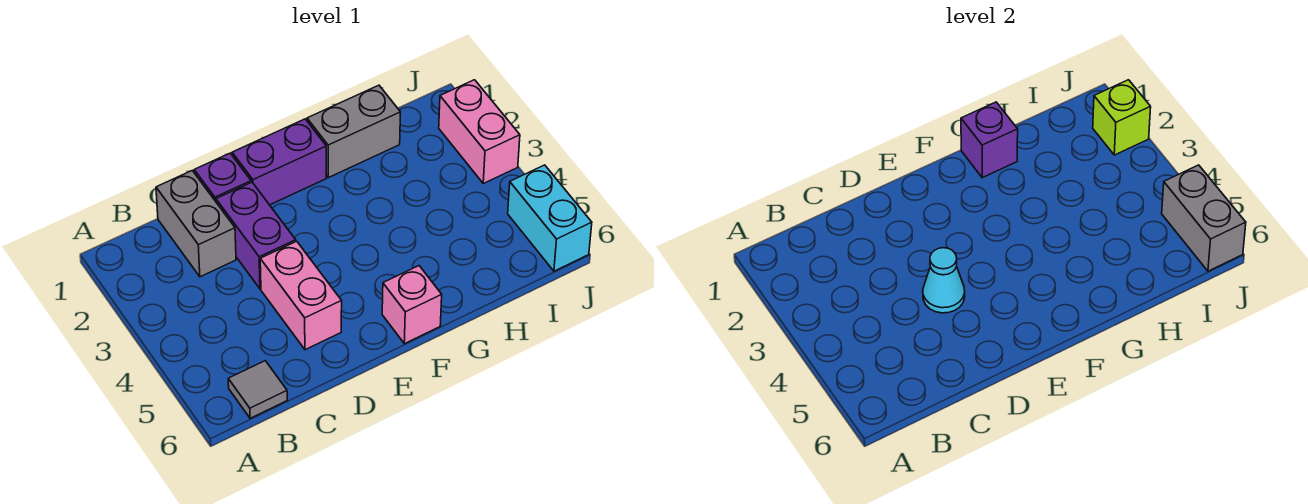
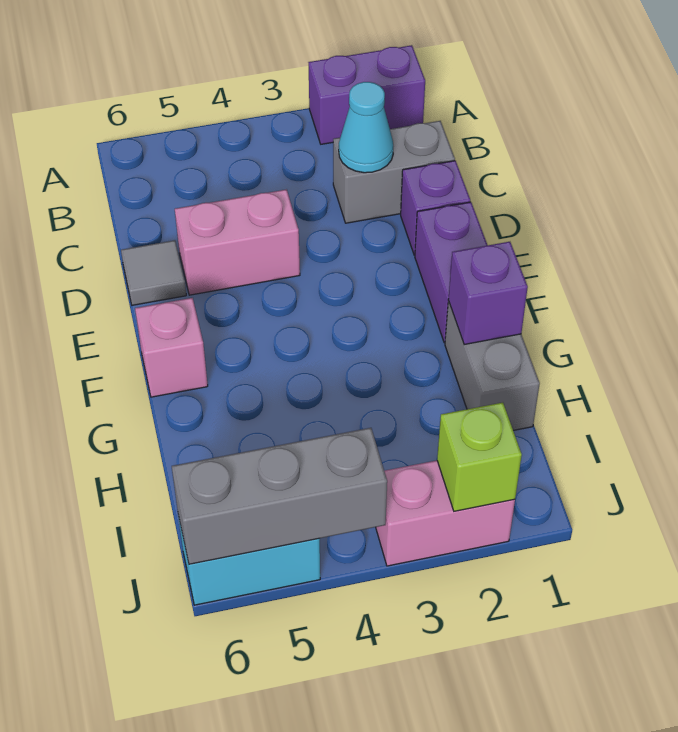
grey 1x1 tile [228,361,287,418] -> grey 1x1 tile moved to [121,240,186,305]
purple 1x2 brick [216,182,296,289] -> purple 1x2 brick moved to [309,45,425,144]
cyan 1x1 cone [923,248,965,313] -> cyan 1x1 cone moved to [339,82,393,173]
grey 1x2 brick [1162,165,1246,271] -> grey 1x3 brick [172,428,387,564]

